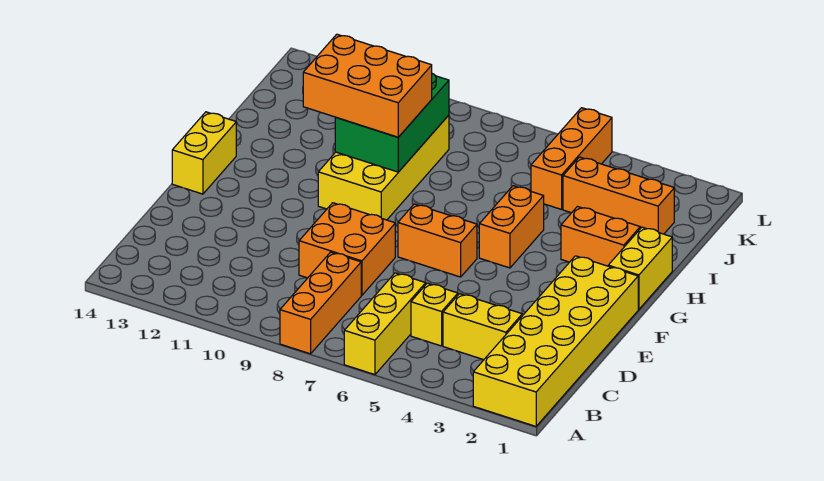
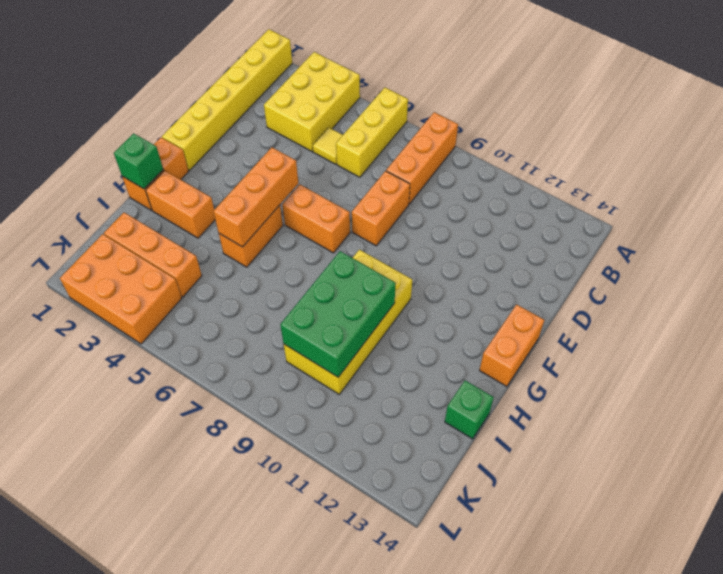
yellow 2x6 brick [473,256,638,426] -> yellow 1x6 brick [162,29,292,170]
yellow 1x2 brick [443,294,522,360] -> yellow 2x3 brick [264,52,360,151]
yellow 1x1 brick [411,283,458,346] -> yellow 1x1 tile [313,127,343,164]
orange 2x2 brick [299,203,395,295] -> orange 1x2 brick [352,171,410,246]
yellow 1x2 brick [172,112,236,194] -> orange 1x2 brick [479,305,544,387]
yellow 1x2 brick [608,227,672,309] -> orange 1x2 brick [122,138,189,210]
none -> green 1x1 brick [114,133,163,189]
orange 2x3 brick [303,34,432,137] -> orange 2x3 brick moved to [60,234,182,344]
none -> green 1x1 brick [445,380,494,439]
orange 1x3 brick [531,108,612,209] -> orange 1x3 brick moved to [213,148,298,247]

